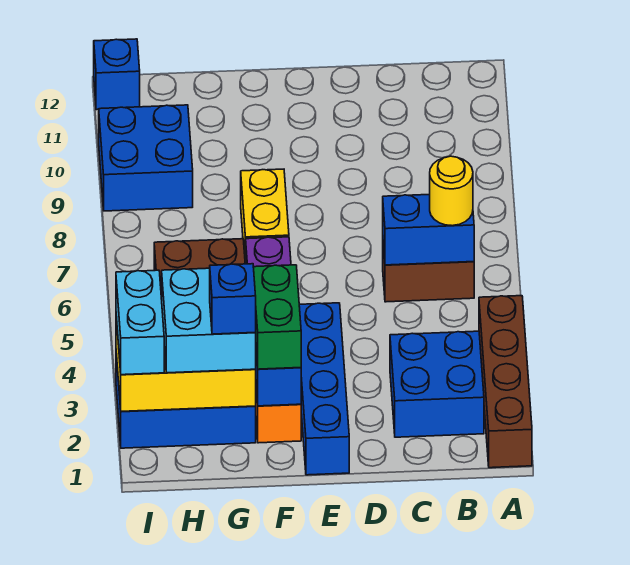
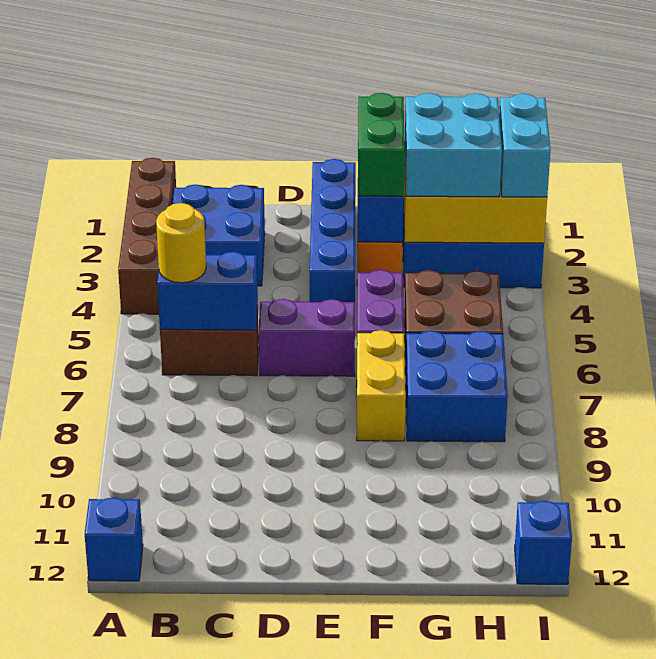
none -> purple 1x2 brick [259,299,355,376]
blue 1x1 brick [210,264,256,334] -> blue 1x1 brick moved to [85,497,143,581]
blue 2x2 brick [99,105,193,211] -> blue 2x2 brick moved to [405,331,508,442]

